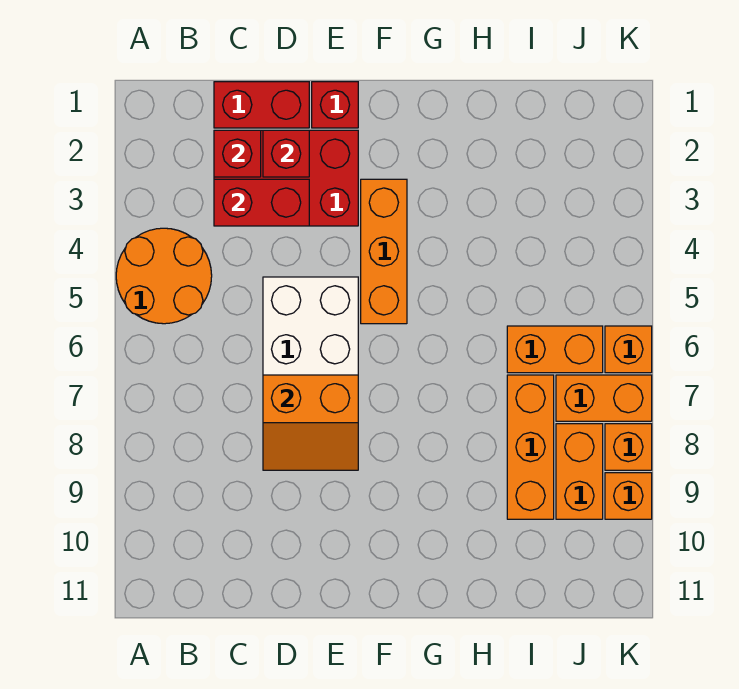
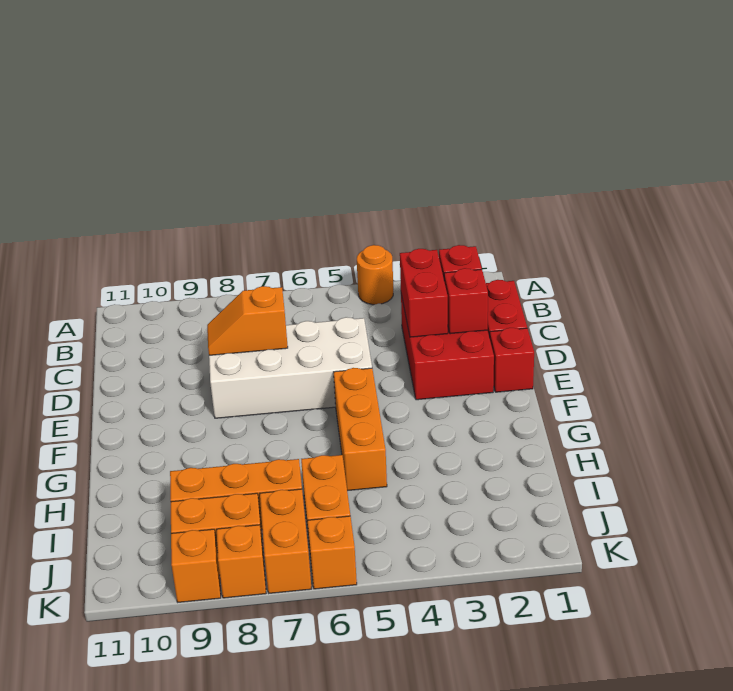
orange 2x2 round brick [116,228,212,324] -> orange 1x1 round brick [357,245,393,305]
orange 2x2 slope [263,375,358,470] -> orange 1x2 slope [207,286,288,355]
orange 1x3 brick [361,179,407,324] -> orange 1x3 brick turned to [334,368,387,491]

